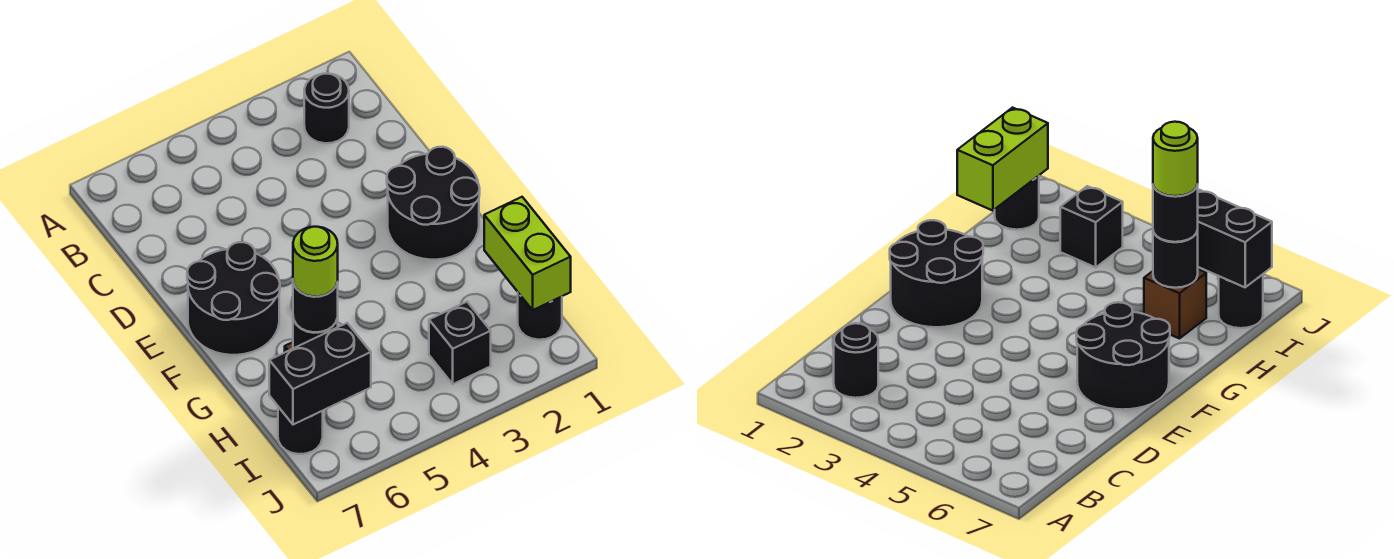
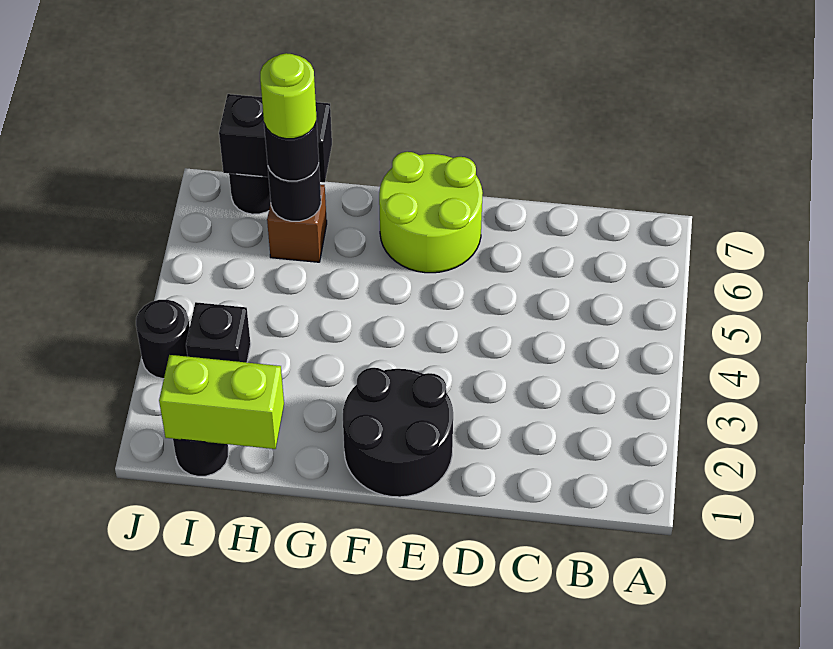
black 1x1 round brick [304,74,349,143] -> black 1x1 round brick moved to [136,300,190,379]
black 2x2 round brick [187,242,280,355] -> lime 2x2 round brick [379,152,483,273]
black 1x2 brick [269,323,371,425] -> black 1x2 brick turned to [219,94,332,182]

